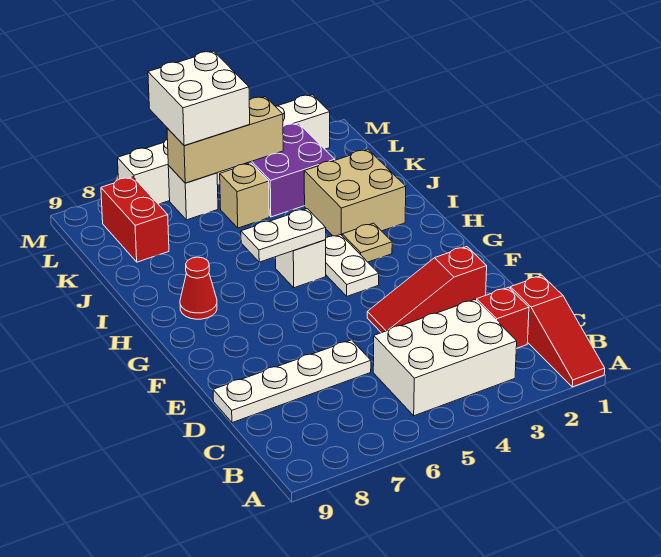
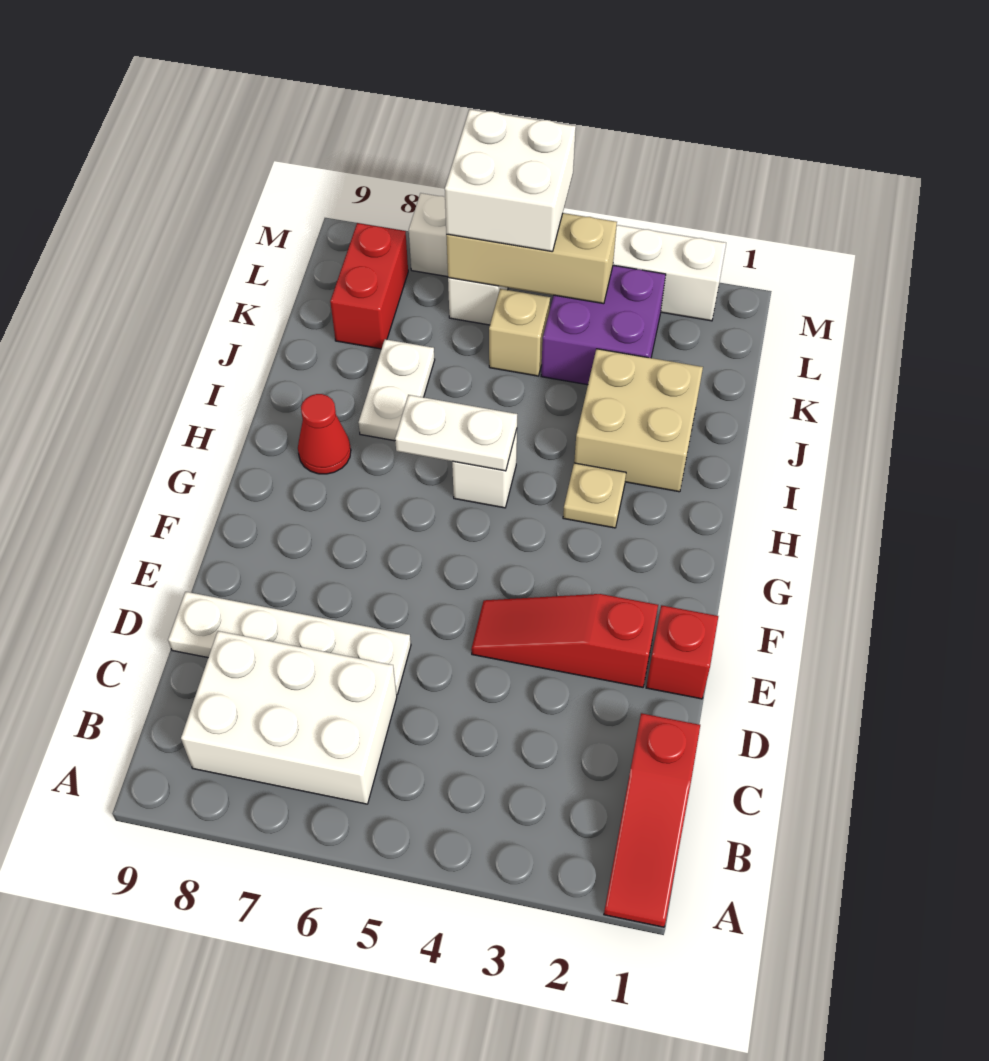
white 2x3 brick [373,300,517,416] -> white 2x3 brick moved to [181,631,397,804]
red 1x1 brick [477,287,529,349] -> red 1x1 brick moved to [646,605,718,699]
white 1x2 plate [326,235,379,296] -> white 1x2 plate moved to [358,339,435,441]

